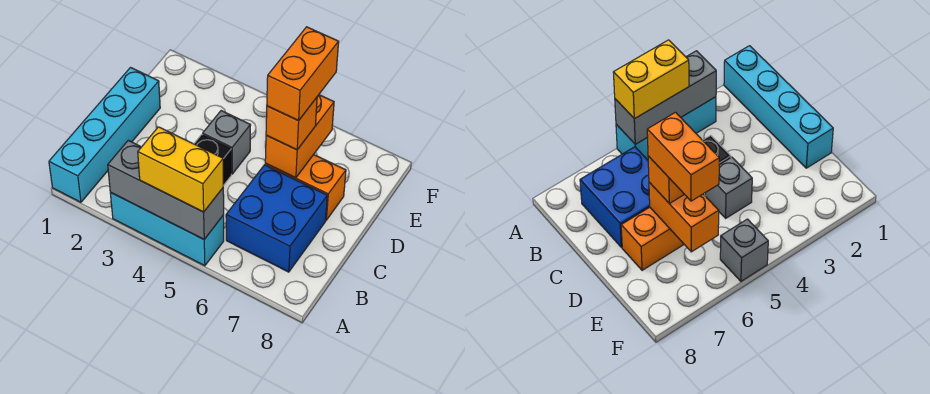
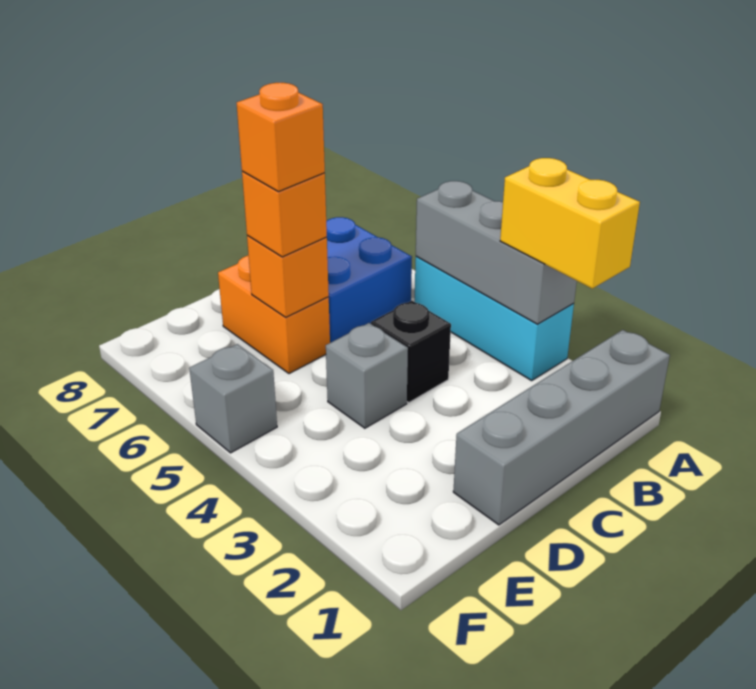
cyan 1x4 brick [49,68,160,202] -> grey 1x4 brick [453,330,670,525]
yellow 1x2 brick [138,127,223,212] -> yellow 1x2 brick moved to [500,158,640,288]
orange 1x2 brick [265,95,334,178] -> orange 1x1 brick [247,236,329,317]
orange 1x2 brick [267,27,339,121] -> orange 1x1 brick [237,83,325,192]

